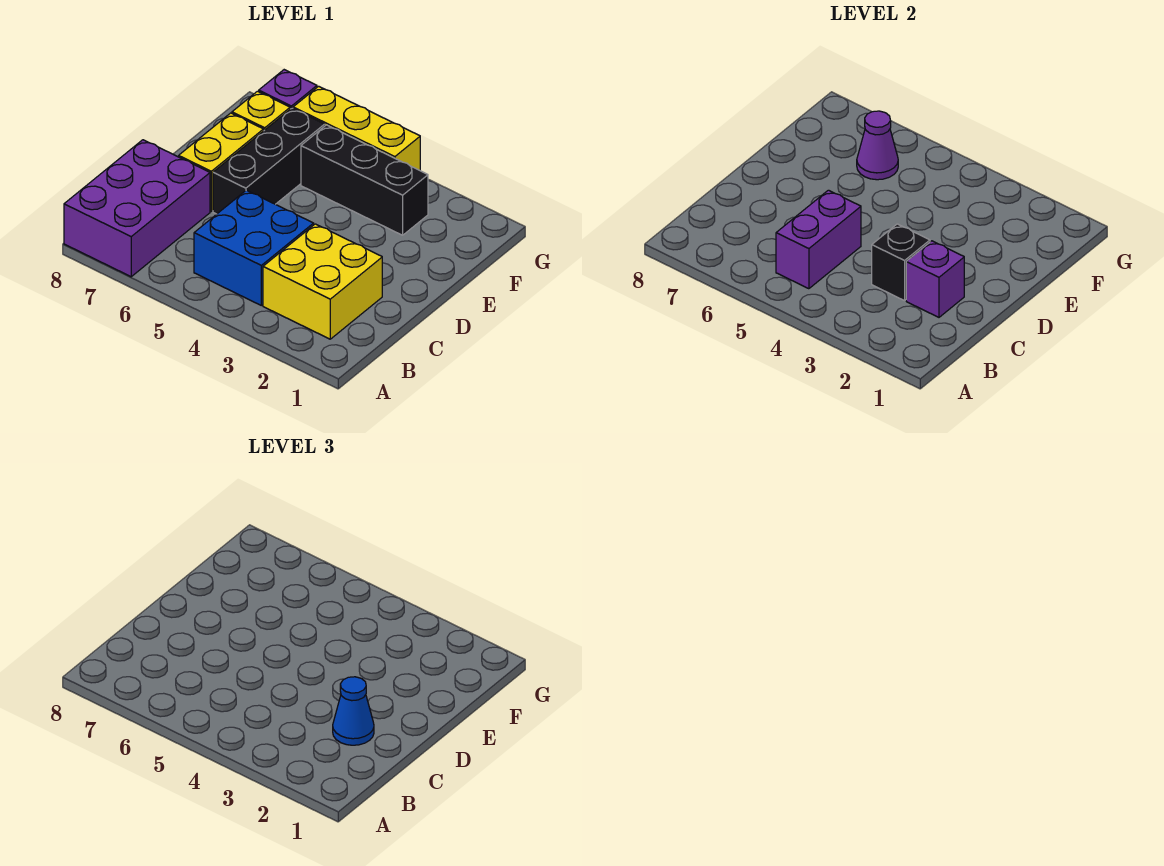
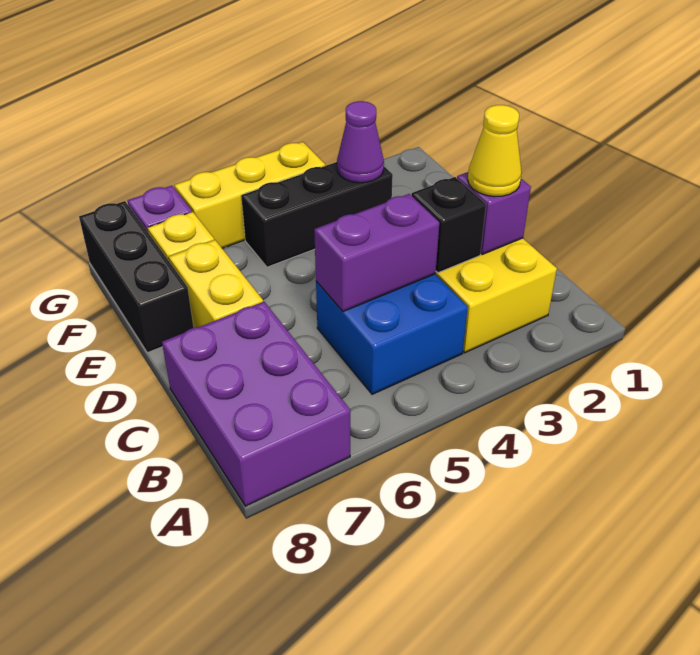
purple 1x2 brick [776,190,861,289] -> purple 1x2 brick turned to [314,194,439,312]
blue 1x1 cone [333,677,374,745] -> yellow 1x1 cone [468,105,522,197]
black 1x3 brick [213,108,325,214] -> black 1x3 brick moved to [79,201,194,353]
purple 1x1 cone [857,111,898,180] -> purple 1x1 cone moved to [337,101,384,183]

